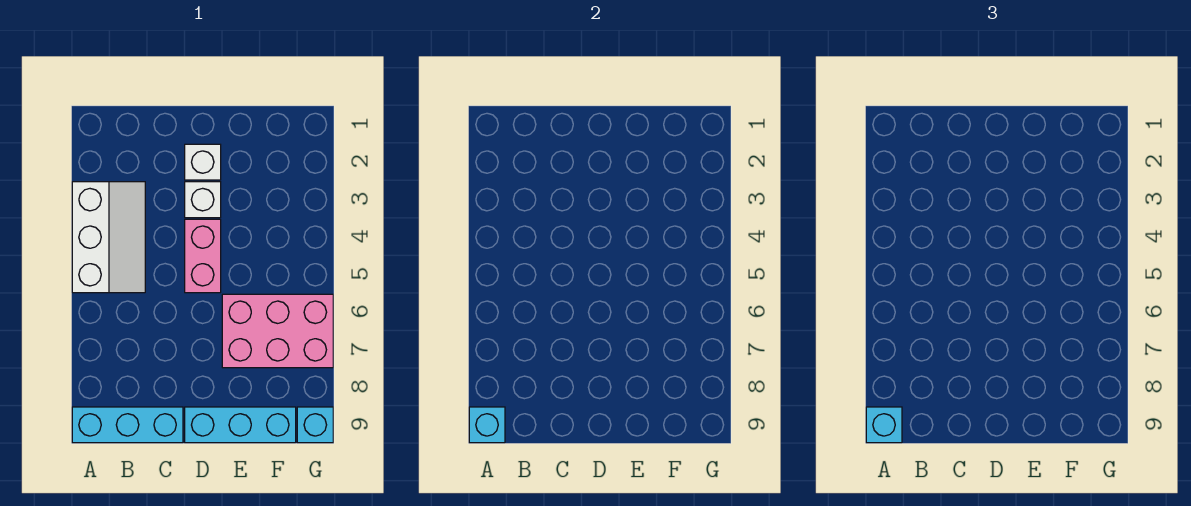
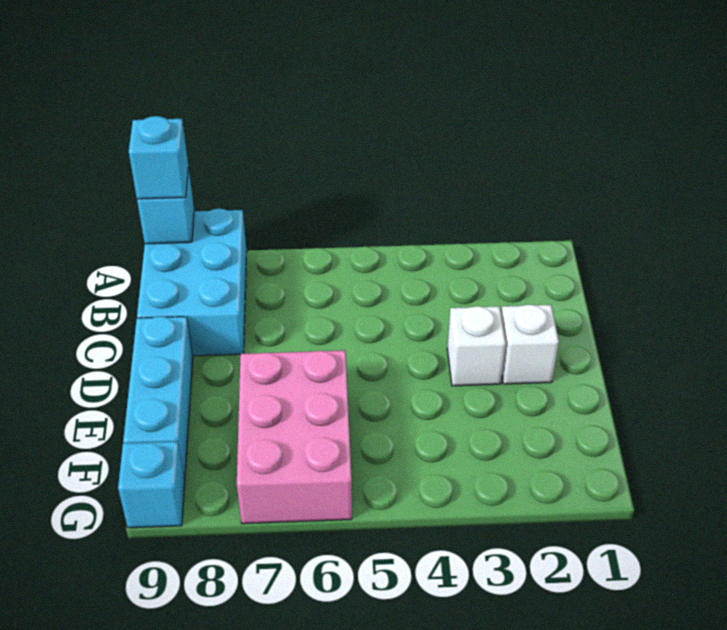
white 2x3 slope [72,182,145,293] -> none
cyan 1x3 brick [72,407,183,443] -> cyan 2x3 brick [137,209,247,356]
pink 1x2 brick [185,219,221,293] -> none

